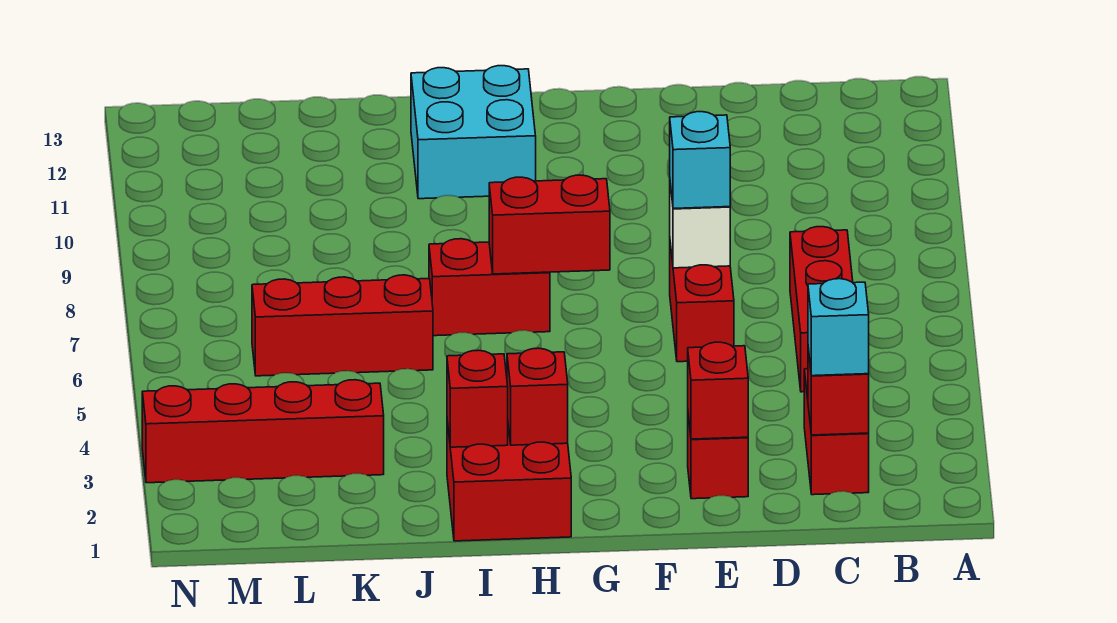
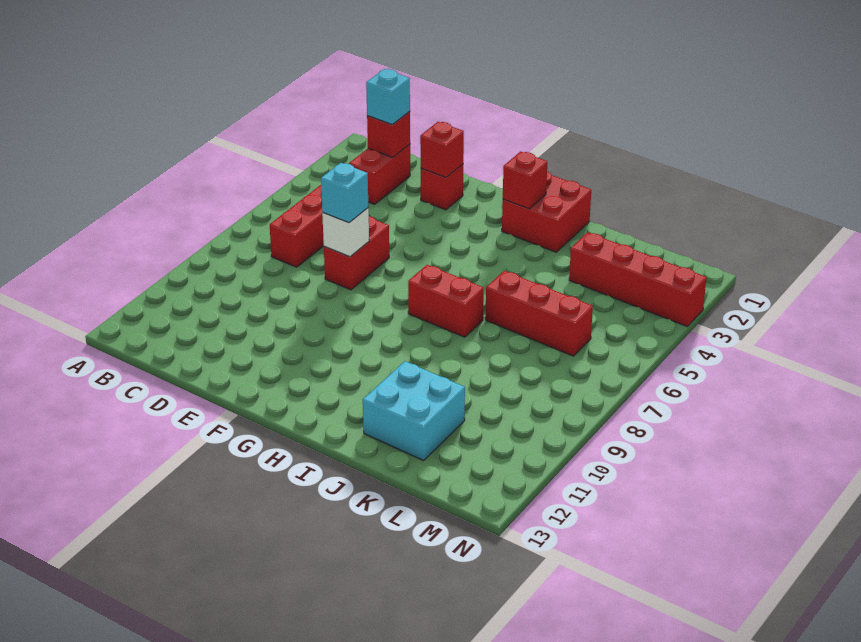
red 1x2 brick [489,175,610,274] -> none
cyan 2x2 brick [411,66,536,199] -> cyan 2x2 brick moved to [363,361,465,460]
red 1x1 brick [447,350,508,447] -> none

